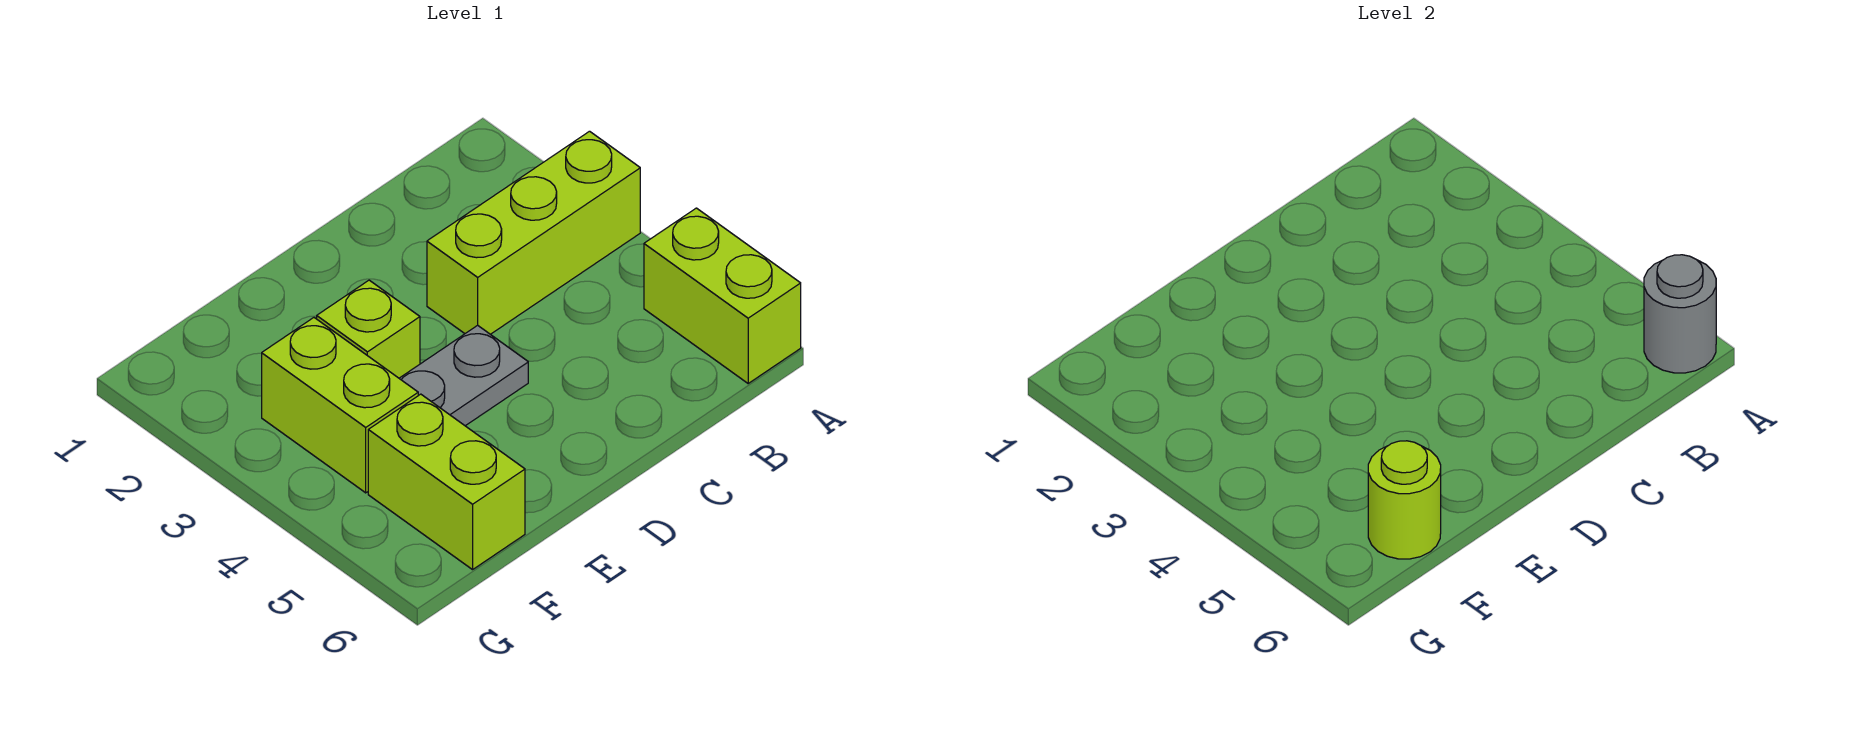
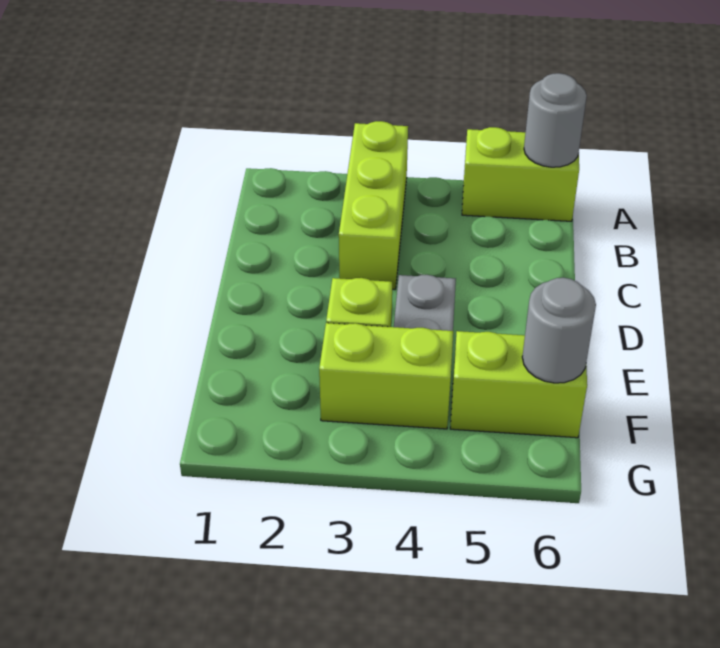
lime 1x1 round brick [1368,441,1441,559] -> grey 1x1 round brick [522,278,596,383]

